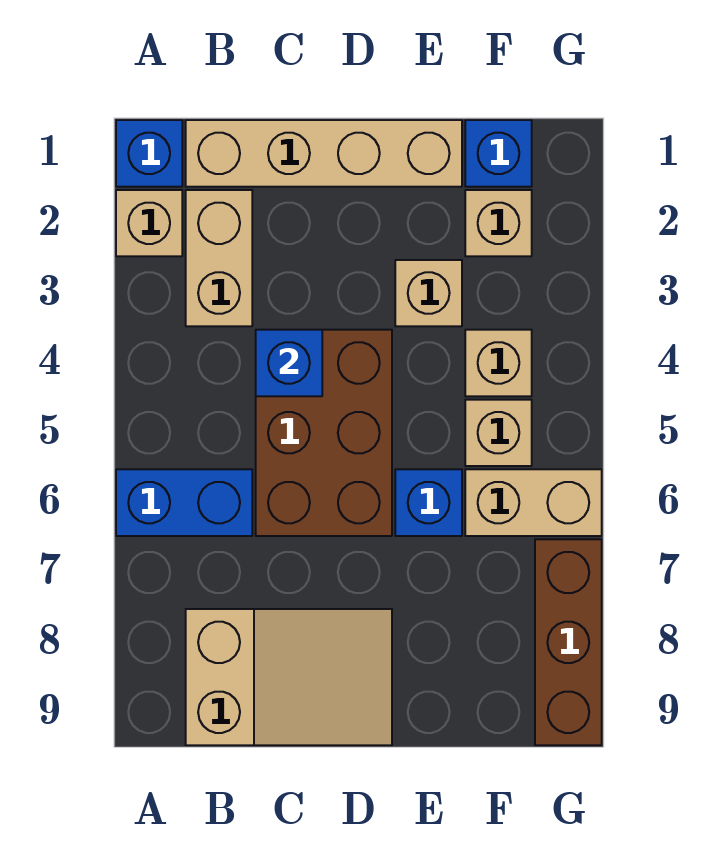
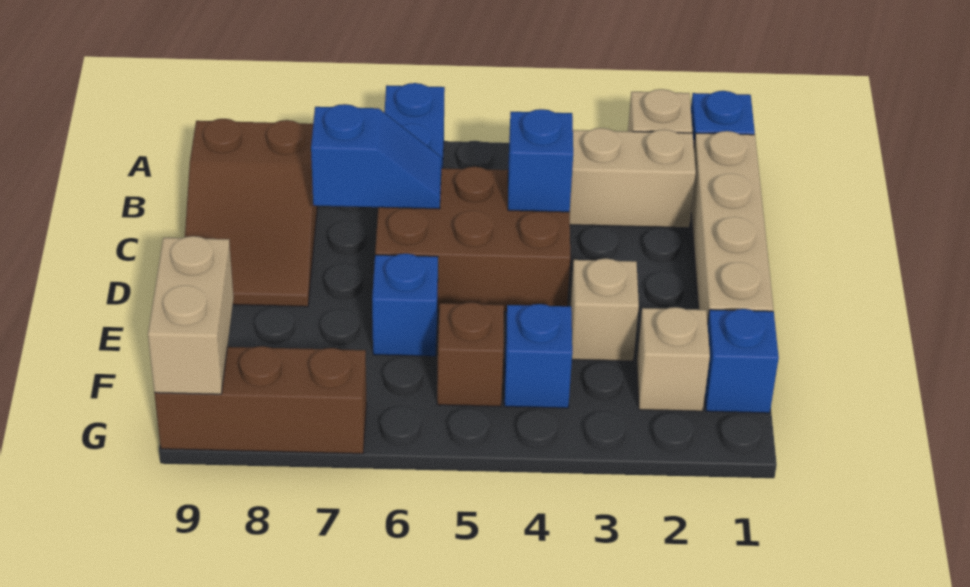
tan 2x3 slope [186,609,392,745] -> brown 2x3 slope [185,119,318,307]
none -> blue 1x2 slope [311,104,442,209]
tan 1x1 brick [465,330,532,396] -> blue 1x1 brick [504,304,572,408]
tan 1x1 brick [465,400,532,466] -> brown 1x1 brick [437,302,504,406]
tan 1x2 brick [465,469,602,536] -> tan 1x2 brick moved to [148,236,234,394]

